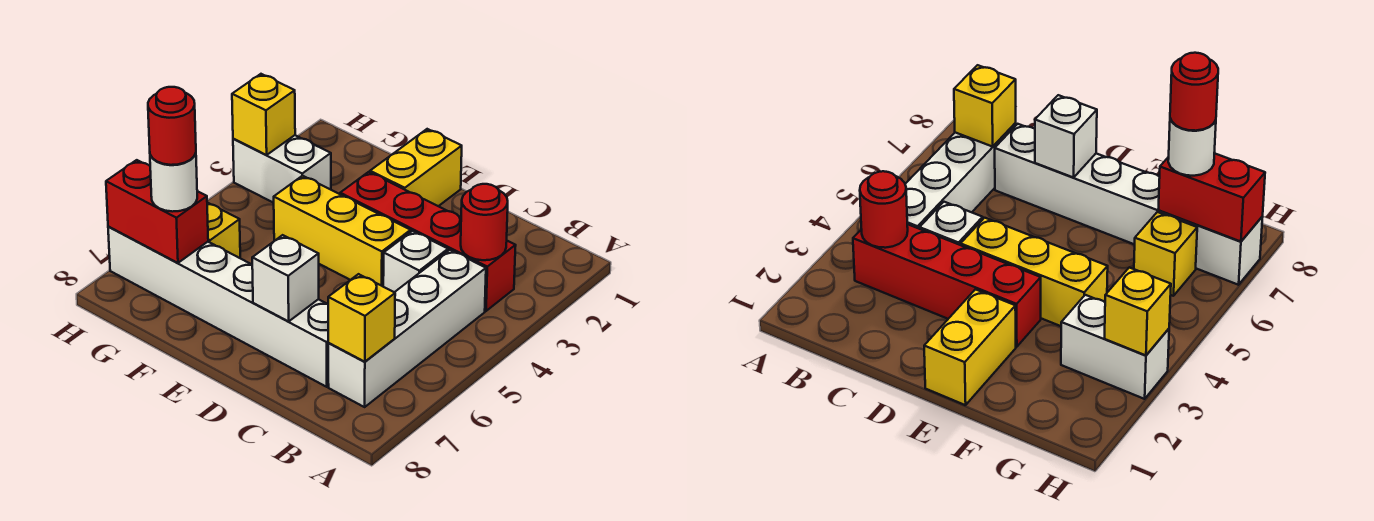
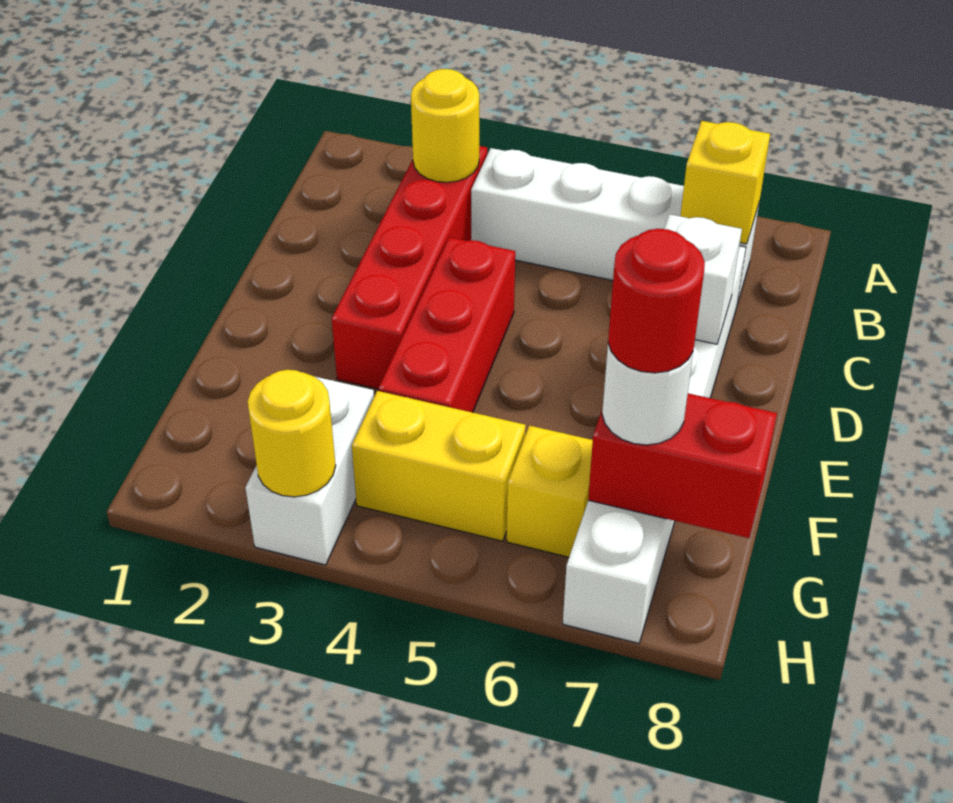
red 1x1 round brick [461,184,508,260] -> yellow 1x1 round brick [411,69,479,182]
white 1x1 brick [383,231,448,292] -> none
yellow 1x3 brick [274,176,411,286] -> red 1x3 brick [378,237,515,413]
yellow 1x2 brick [370,129,462,206] -> yellow 1x2 brick moved to [352,391,526,541]
red 1x2 brick [106,160,208,263] -> red 1x2 brick turned to [588,393,777,538]
yellow 1x1 brick [232,74,295,155] -> yellow 1x1 round brick [248,370,336,497]

